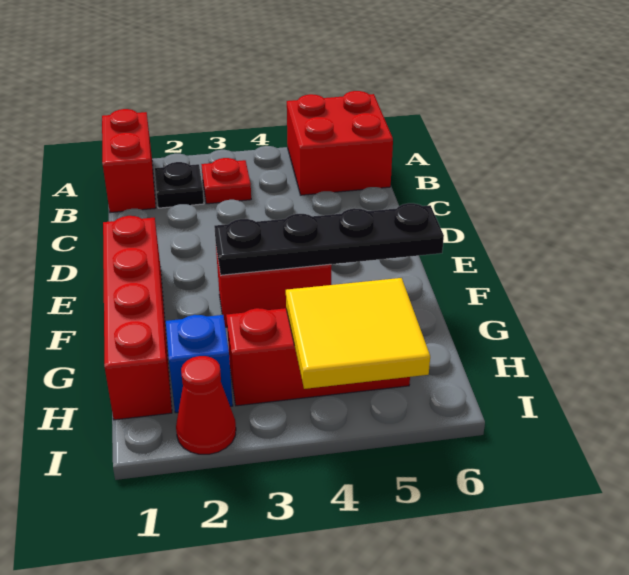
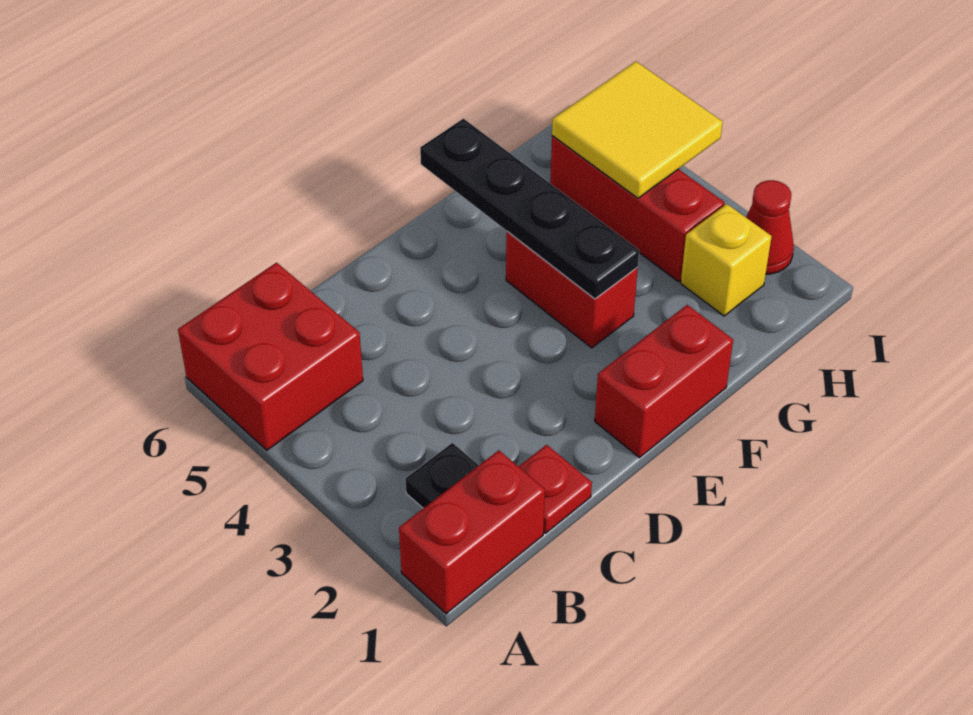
red 1x1 plate [201,158,251,204] -> red 1x1 plate moved to [519,445,592,533]
red 1x4 brick [103,216,172,420] -> red 1x2 brick [595,305,733,458]
blue 1x1 brick [166,315,233,413] -> yellow 1x1 brick [681,204,772,316]

